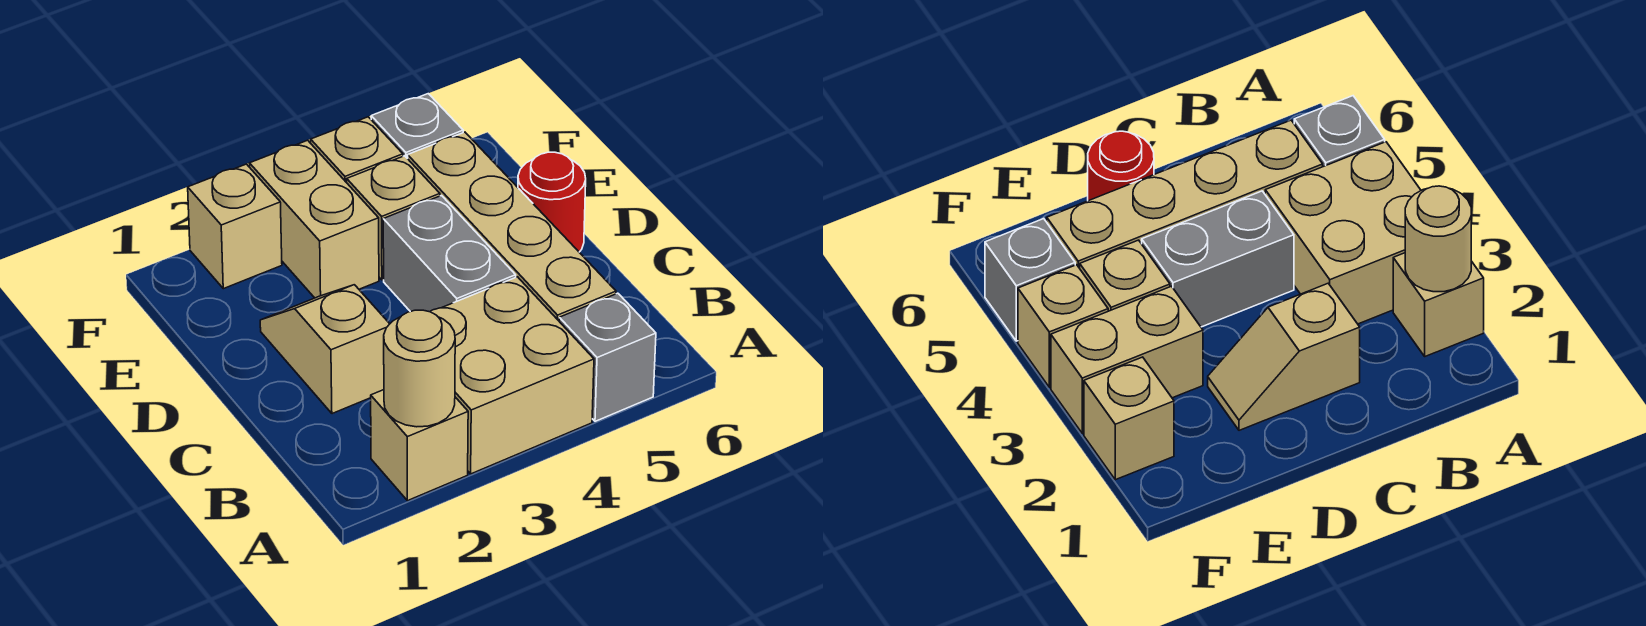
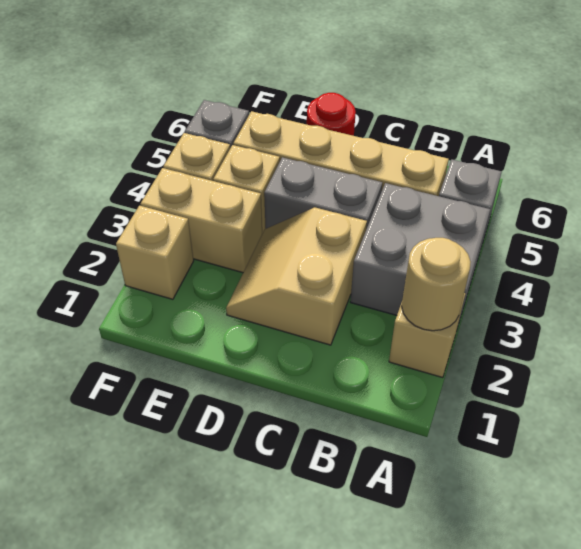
tan 2x2 brick [430,277,594,474] -> grey 2x2 brick [350,183,490,325]
tan 1x2 slope [260,285,389,414] -> tan 2x2 slope [226,208,367,345]

